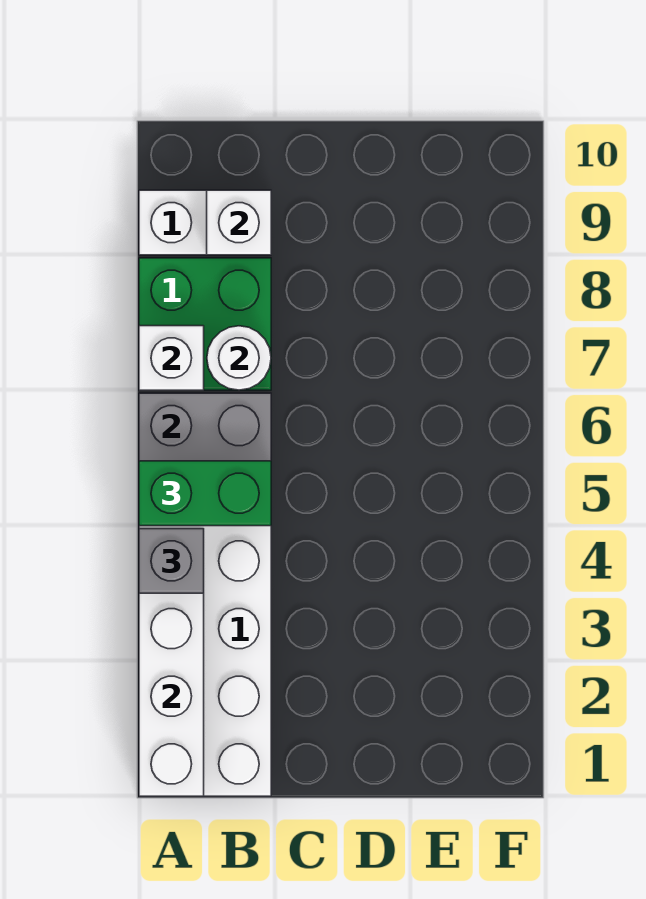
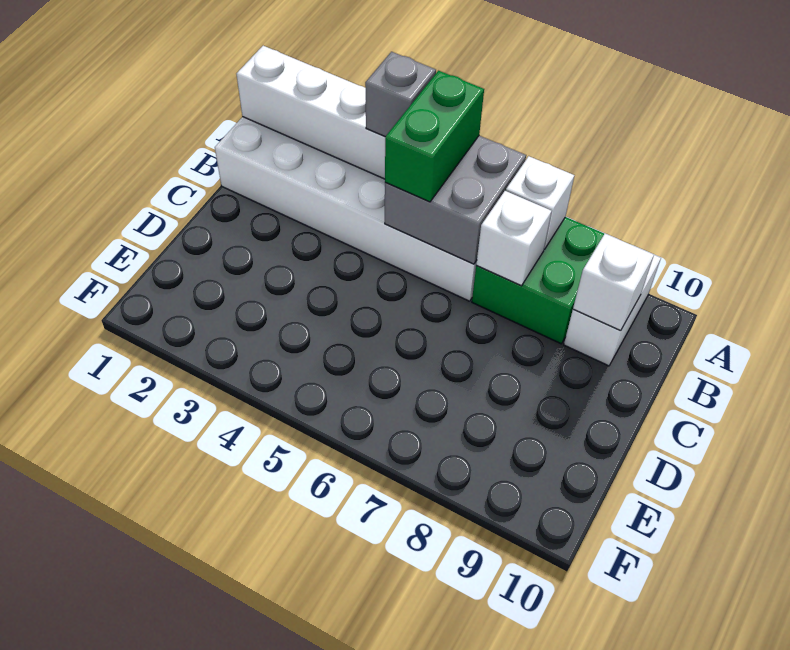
white 1x1 round brick [207,326,271,390] -> white 1x1 brick [476,191,551,286]

